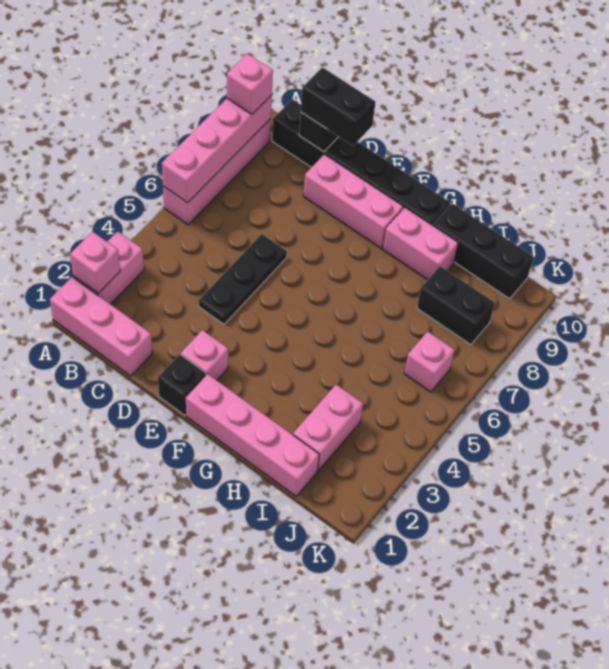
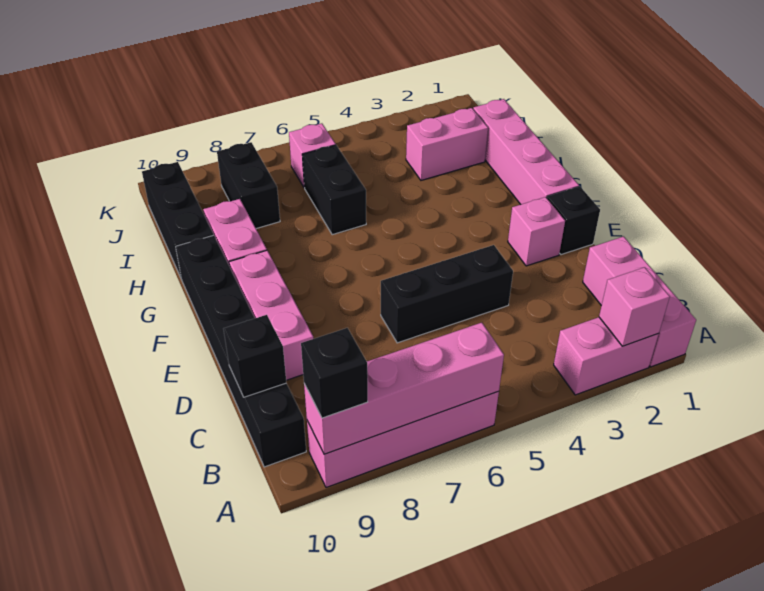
pink 1x1 brick [227,54,273,114] -> black 1x1 brick [301,328,368,418]
black 1x2 brick [301,67,376,146] -> black 1x2 brick moved to [302,145,366,235]
black 1x3 plate [199,234,287,324] -> black 1x3 brick [381,245,513,343]

